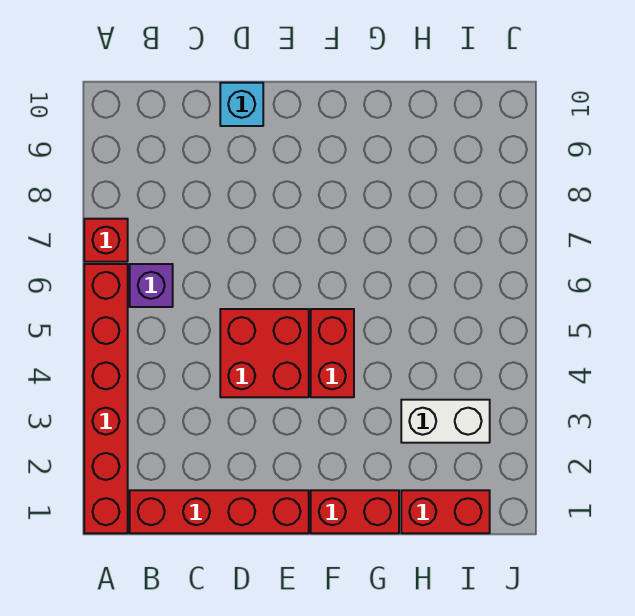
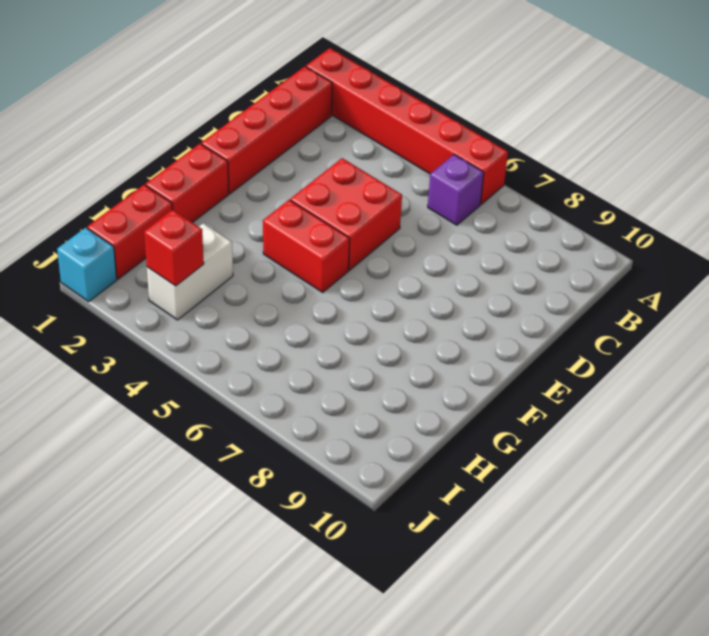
red 1x1 brick [84,219,128,262] -> red 1x1 brick moved to [144,210,204,286]
cyan 1x1 brick [220,83,263,126] -> cyan 1x1 brick moved to [57,228,117,302]

